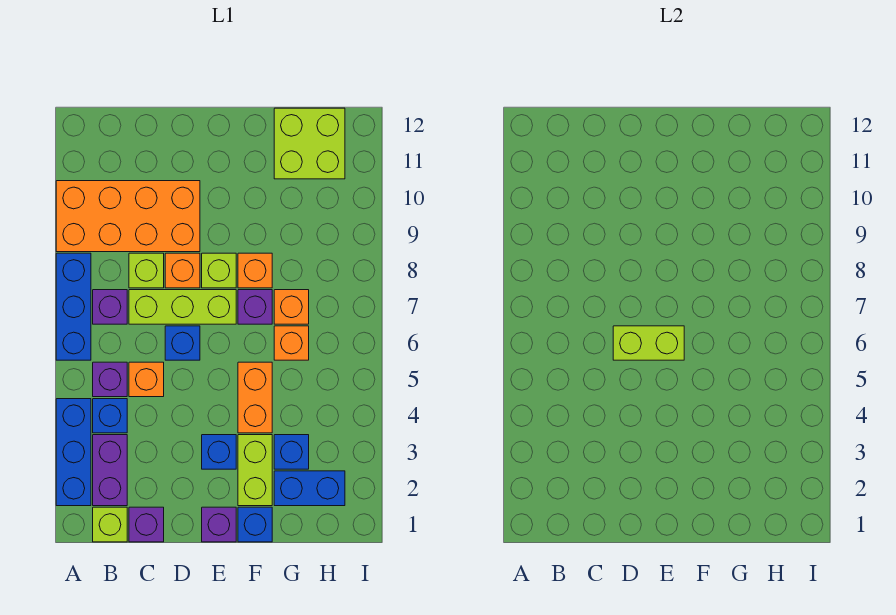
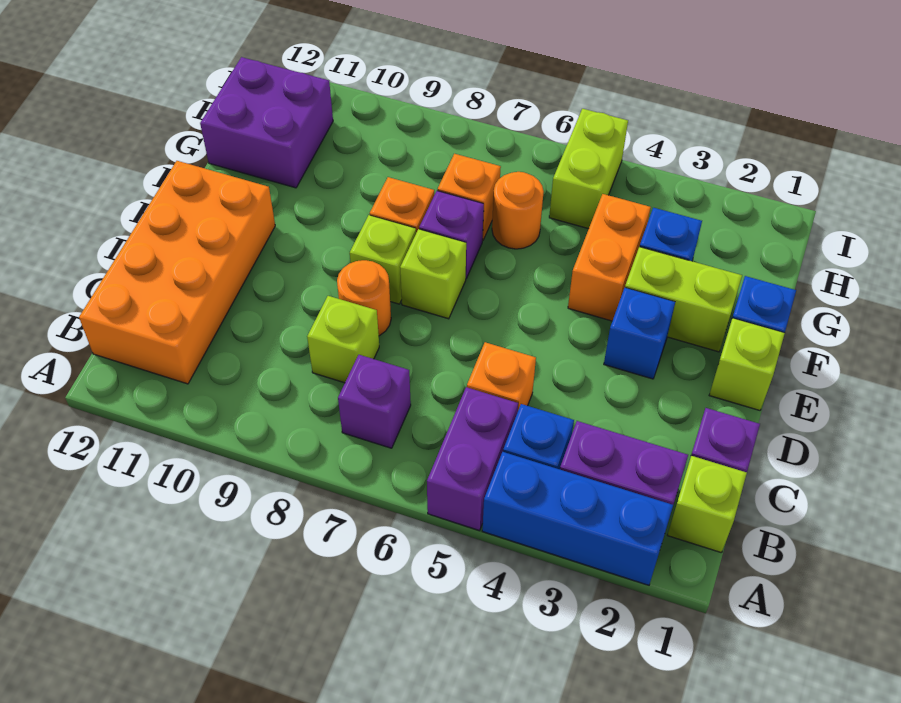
blue 1x3 brick [56,253,91,360] -> none
orange 2x4 brick [56,181,200,252] -> orange 2x4 brick moved to [79,161,275,384]
purple 1x1 brick [93,362,127,397] -> purple 1x2 brick [427,387,518,531]
lime 1x3 brick [129,290,236,324] -> lime 1x1 brick [400,229,466,319]
blue 1x1 brick [165,326,200,360] -> none
lime 1x2 brick [613,326,684,360] -> lime 1x2 brick moved to [549,109,628,229]
orange 1x1 brick [165,253,200,288] -> orange 1x1 round brick [337,260,391,336]
purple 1x1 brick [202,507,236,542] -> lime 1x1 brick [709,318,785,410]
orange 1x2 brick [238,362,272,433] -> orange 1x2 brick turned to [568,194,651,321]
blue 1x2 brick [274,471,345,506] -> none
orange 1x1 brick [274,326,309,360] -> orange 1x1 round brick [492,172,544,249]
lime 2x2 brick [274,108,345,179] -> purple 2x2 brick [200,57,333,188]

